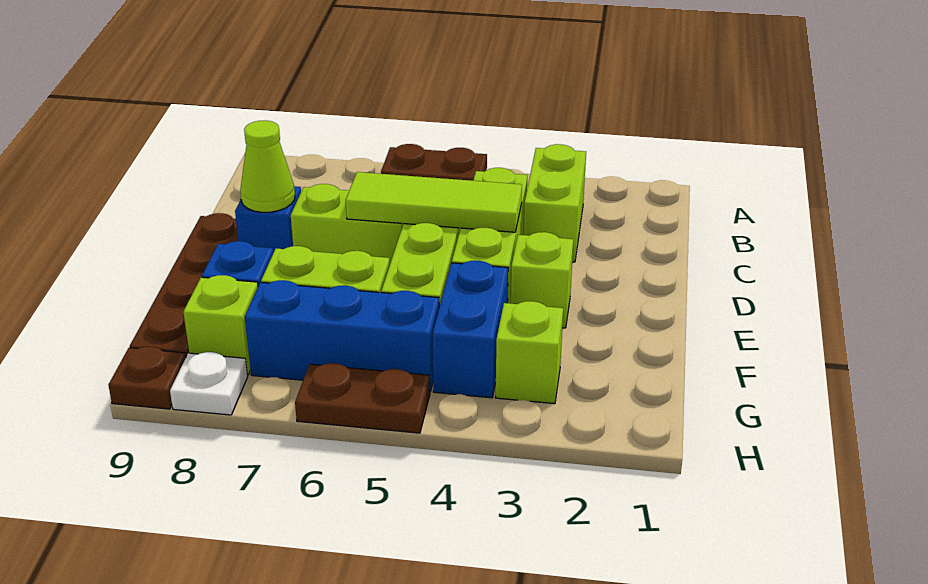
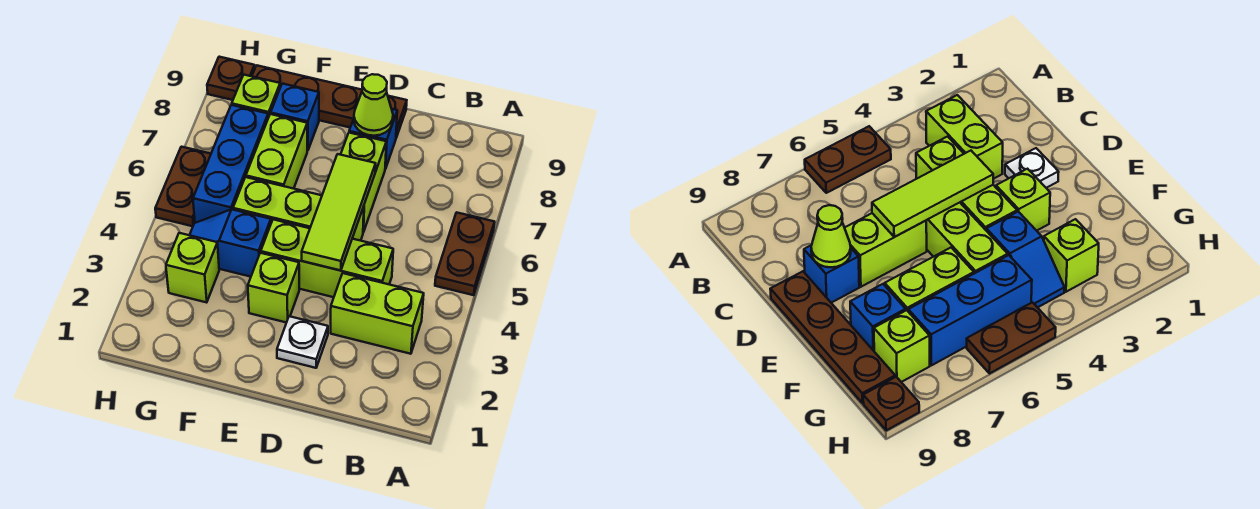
blue 1x2 brick [433,261,508,398] -> blue 1x2 slope [190,209,271,277]
white 1x1 plate [170,352,248,415] -> white 1x1 plate moved to [277,316,328,368]

